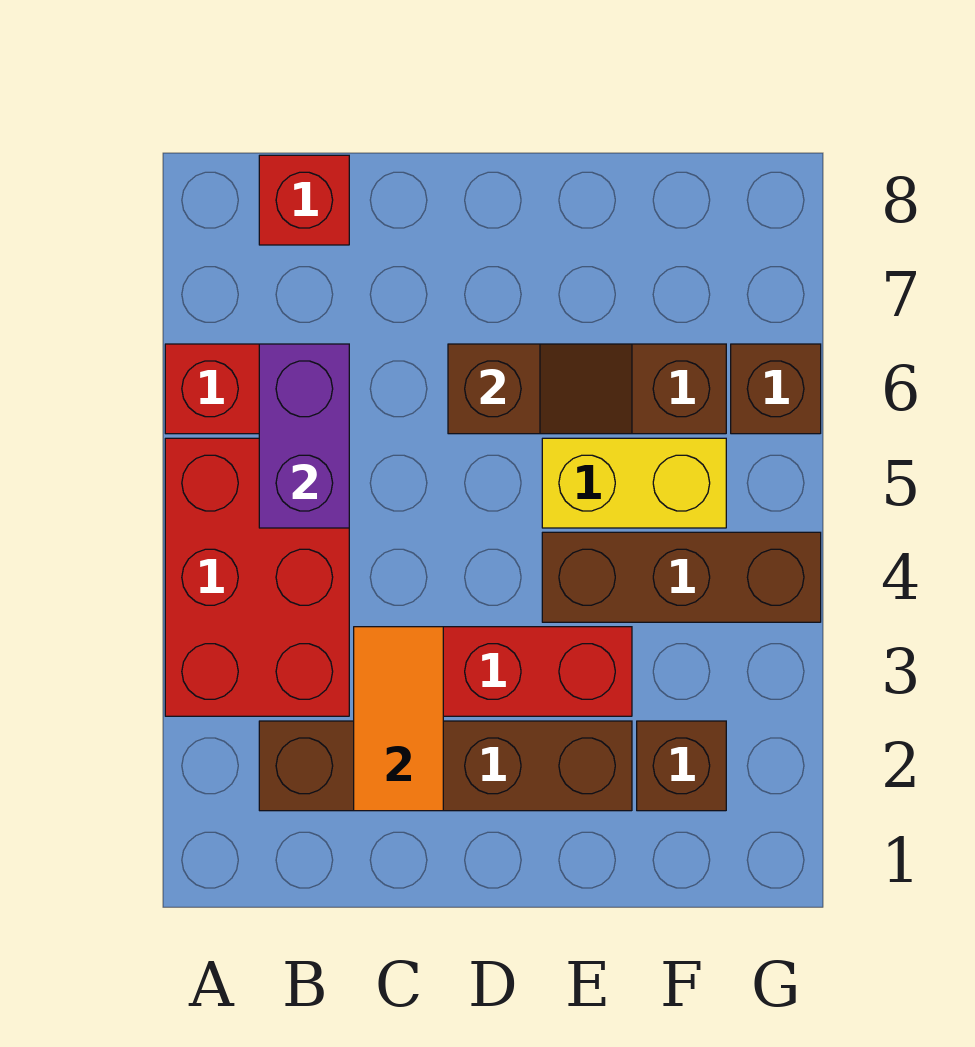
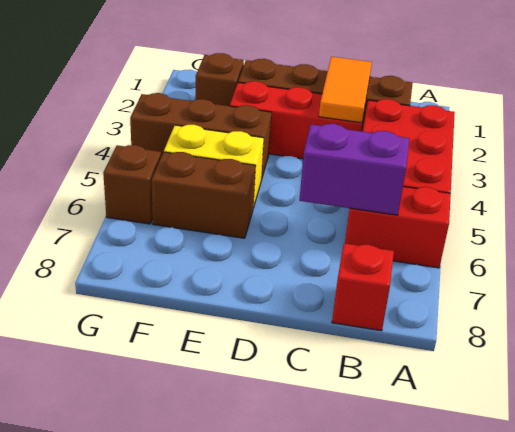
purple 1x2 brick [259,344,349,528] -> purple 1x2 brick turned to [299,124,410,215]
brown 1x2 slope [448,344,632,434] -> none

